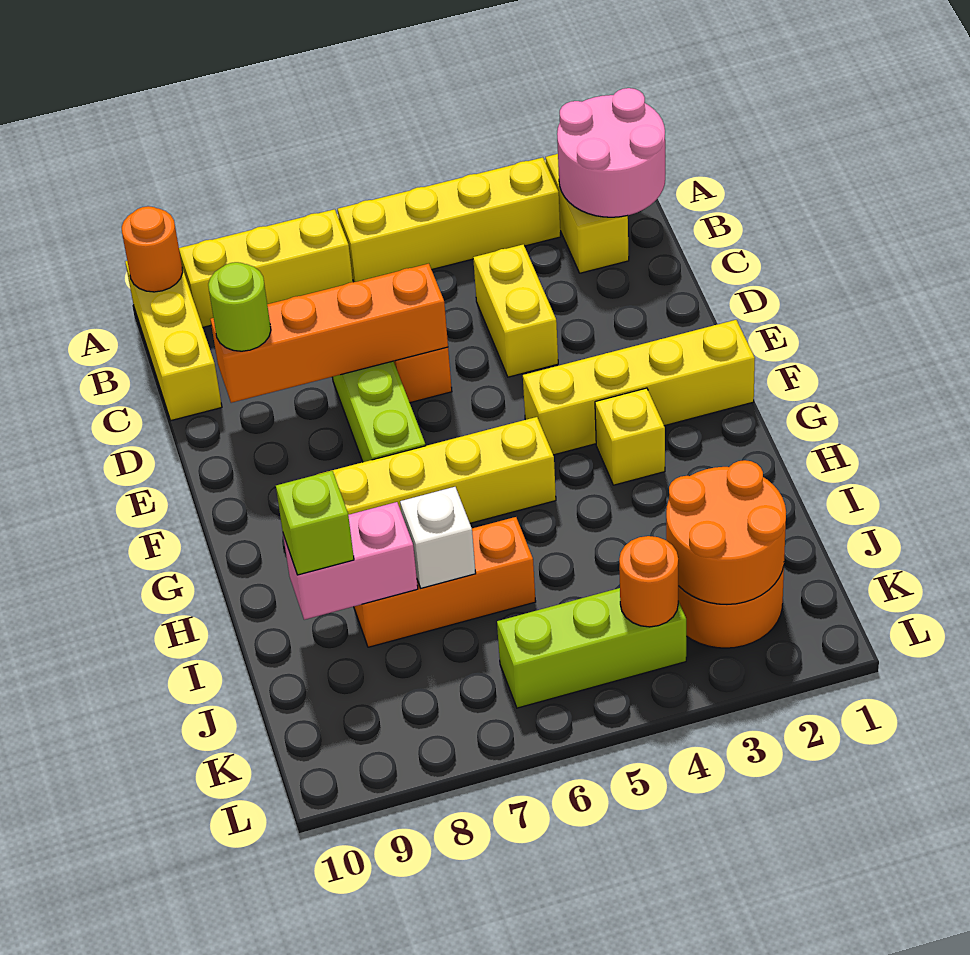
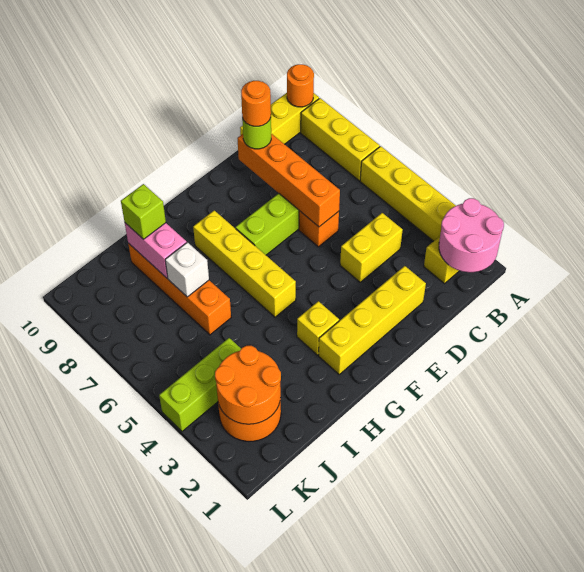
yellow 1x4 brick [523,320,755,455] -> yellow 1x4 brick turned to [319,266,426,374]
orange 1x3 brick [354,517,536,647] -> orange 1x4 brick [128,243,231,335]
lime 1x3 brick [497,588,686,708] -> lime 1x3 brick turned to [159,338,241,431]
orange 1x1 round brick [619,536,678,627] -> orange 1x1 round brick moved to [241,81,271,126]

